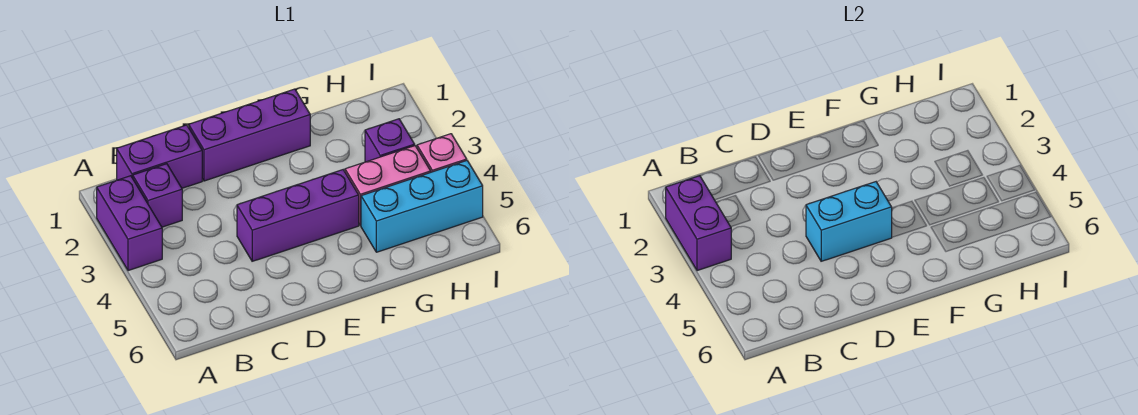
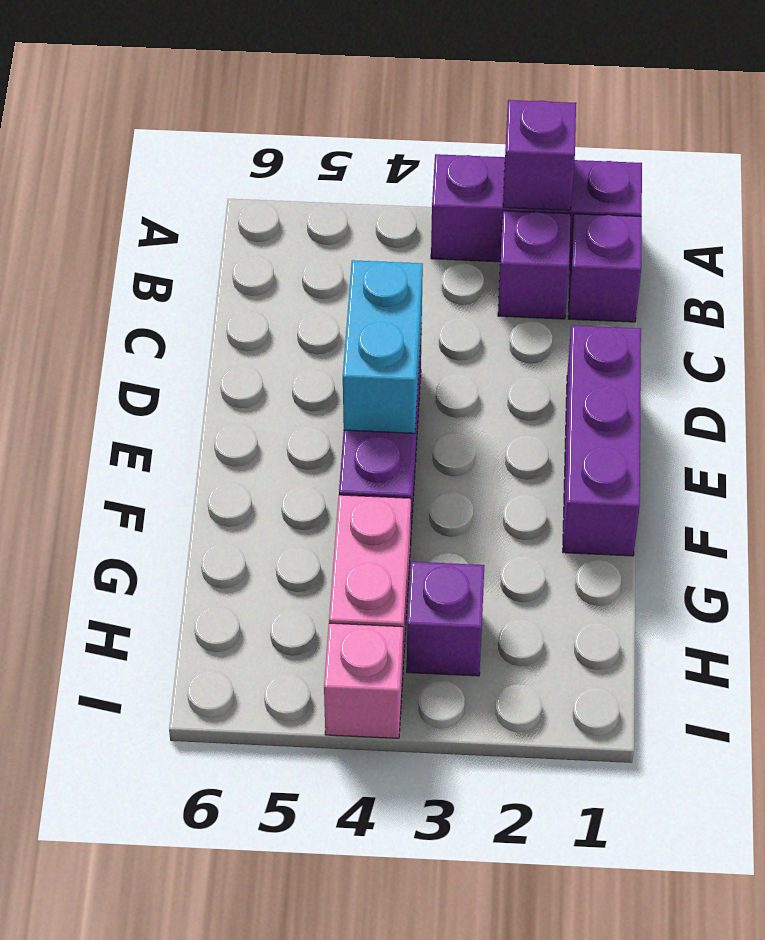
purple 1x2 brick [97,176,162,271] -> purple 1x3 brick [431,154,642,265]
purple 1x2 brick [666,176,731,271] -> purple 1x1 brick [503,100,576,210]
purple 1x2 brick [117,125,202,188] -> purple 1x1 brick [568,214,642,322]
cyan 1x3 brick [361,161,483,252] -> none

